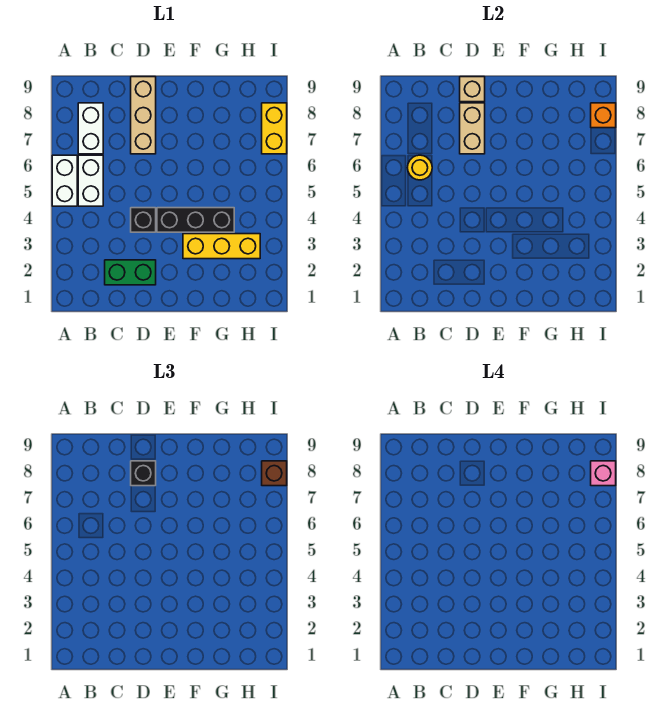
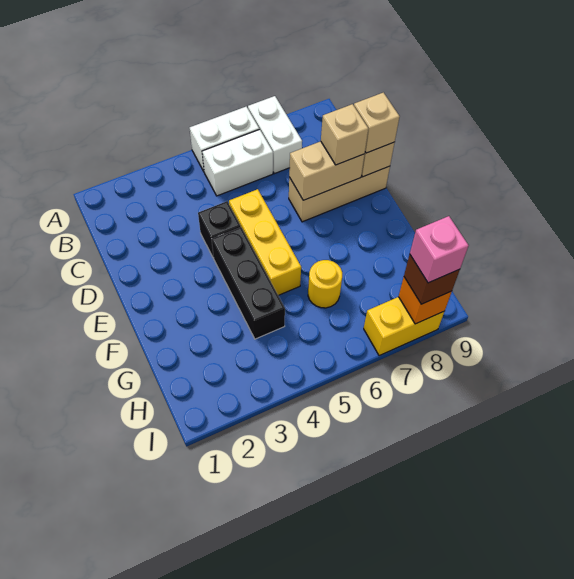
yellow 1x1 round brick [407,155,432,180] -> yellow 1x1 round brick moved to [308,260,342,308]
white 1x2 brick [78,103,103,154] -> white 1x2 brick turned to [248,96,302,174]
green 1x2 brick [105,260,156,285] -> none
black 1x1 brick [131,461,156,486] -> tan 1x1 brick [321,104,368,165]
none -> tan 1x1 brick [354,93,400,153]
yellow 1x3 brick [183,234,260,259] -> yellow 1x3 brick moved to [229,189,301,295]

